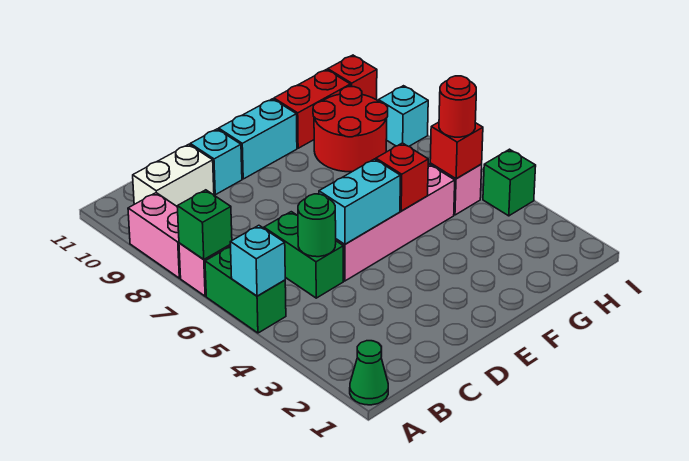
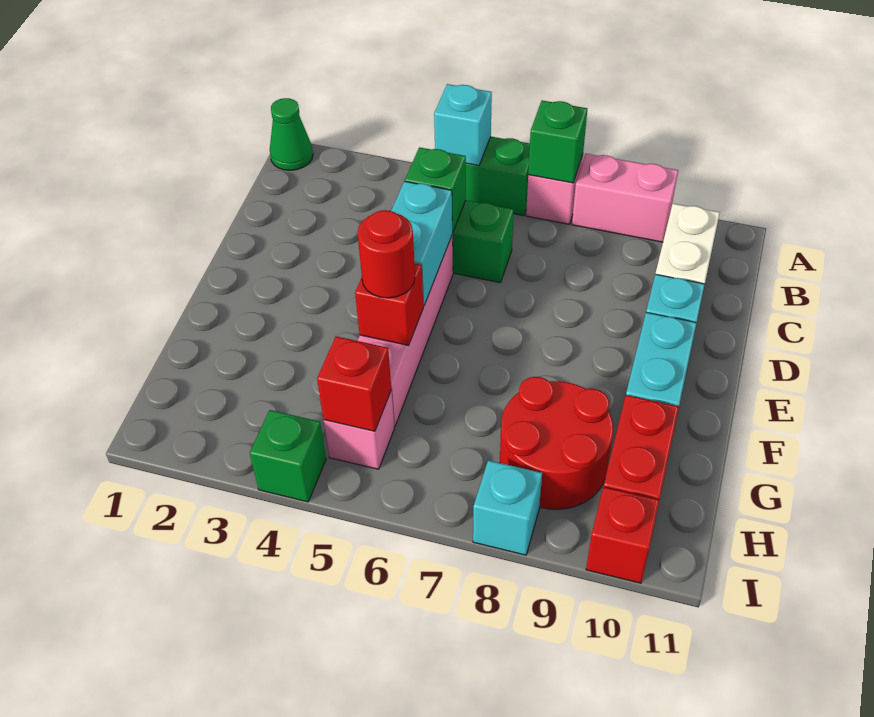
green 1x1 round brick [298,194,336,257] -> green 1x1 brick [405,147,466,232]
red 1x1 round brick [439,76,476,137] -> red 1x1 round brick moved to [358,210,415,298]

